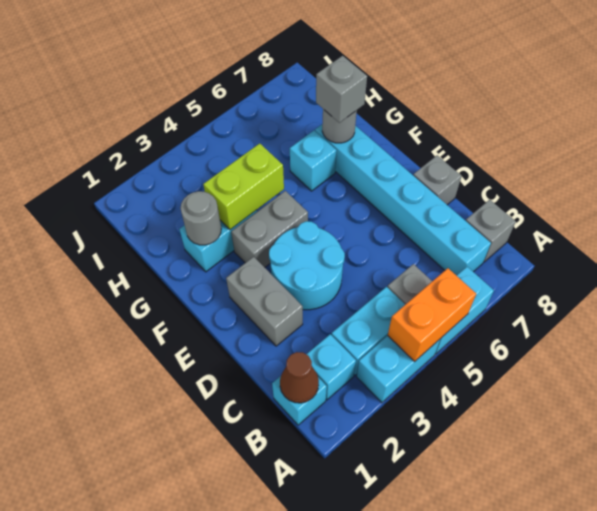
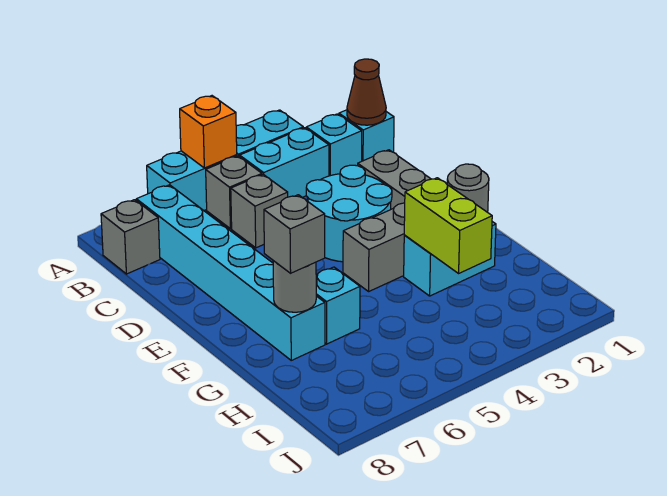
orange 1x2 brick [388,268,476,362] -> orange 1x1 brick [180,96,237,168]
grey 1x1 brick [413,156,462,205] -> grey 1x1 brick moved to [231,174,288,248]
lime 1x2 brick [203,143,284,230] -> lime 1x2 brick turned to [404,178,492,273]

